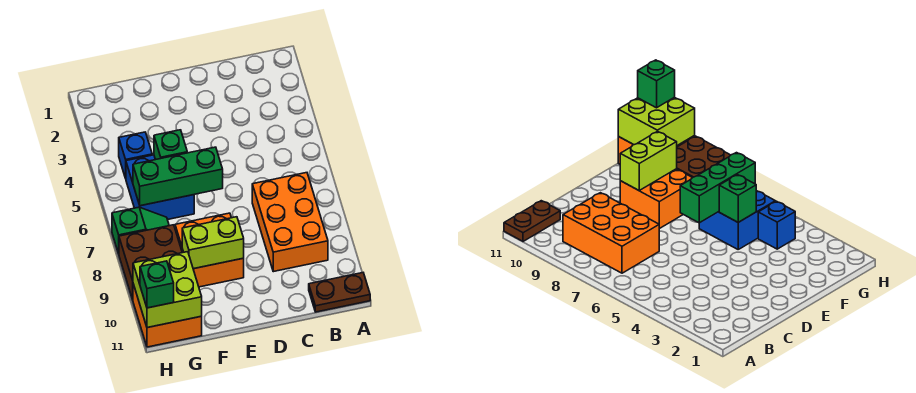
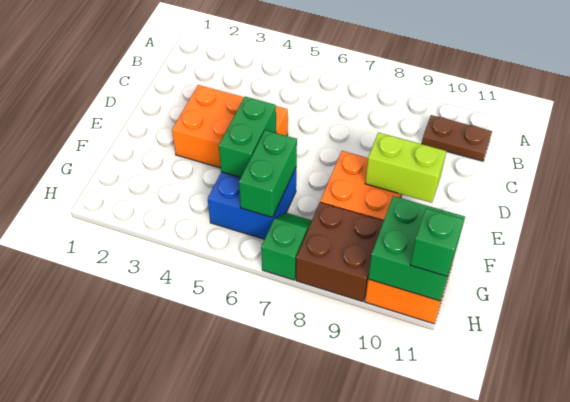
brown 1x2 plate [309,273,370,312] -> brown 1x2 plate turned to [422,115,492,161]
orange 2x3 brick [252,173,328,272] -> orange 2x3 brick moved to [172,85,288,168]
green 1x3 brick [133,147,223,206] -> green 1x2 brick [239,130,297,217]
lime 1x2 brick [182,217,244,269] -> lime 1x2 brick turned to [365,133,446,203]
green 1x1 brick [154,130,187,160] -> green 1x2 brick [219,97,276,178]
blue 1x1 brick [119,132,152,179] -> none
lime 2x2 brick [133,252,202,328] -> green 2x2 brick [368,196,465,301]

